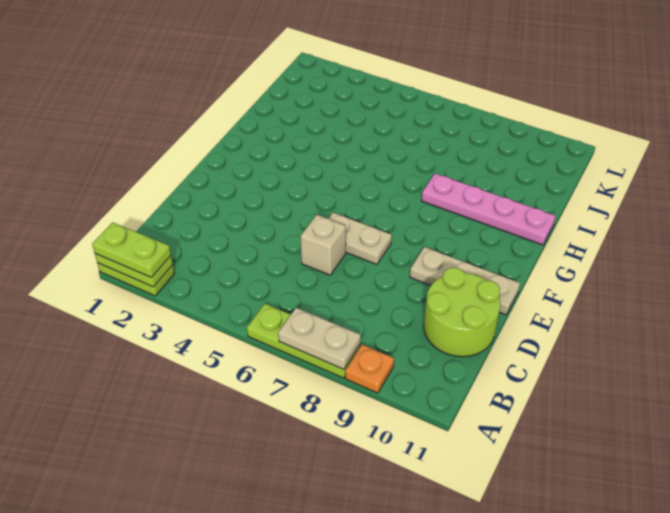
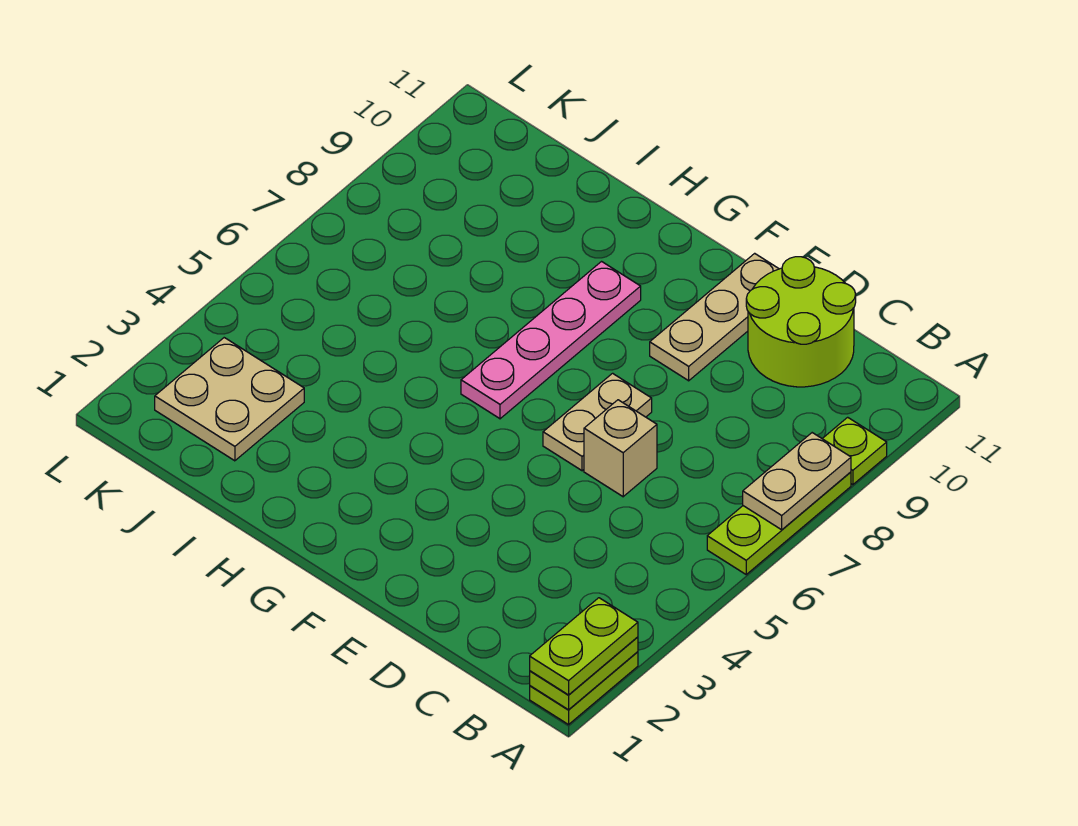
orange 1x1 plate [345,345,394,393] -> lime 1x1 plate [822,417,887,485]
pink 1x4 plate [421,174,556,245] -> pink 1x4 plate moved to [461,262,641,419]
none -> tan 2x2 plate [155,338,304,461]

